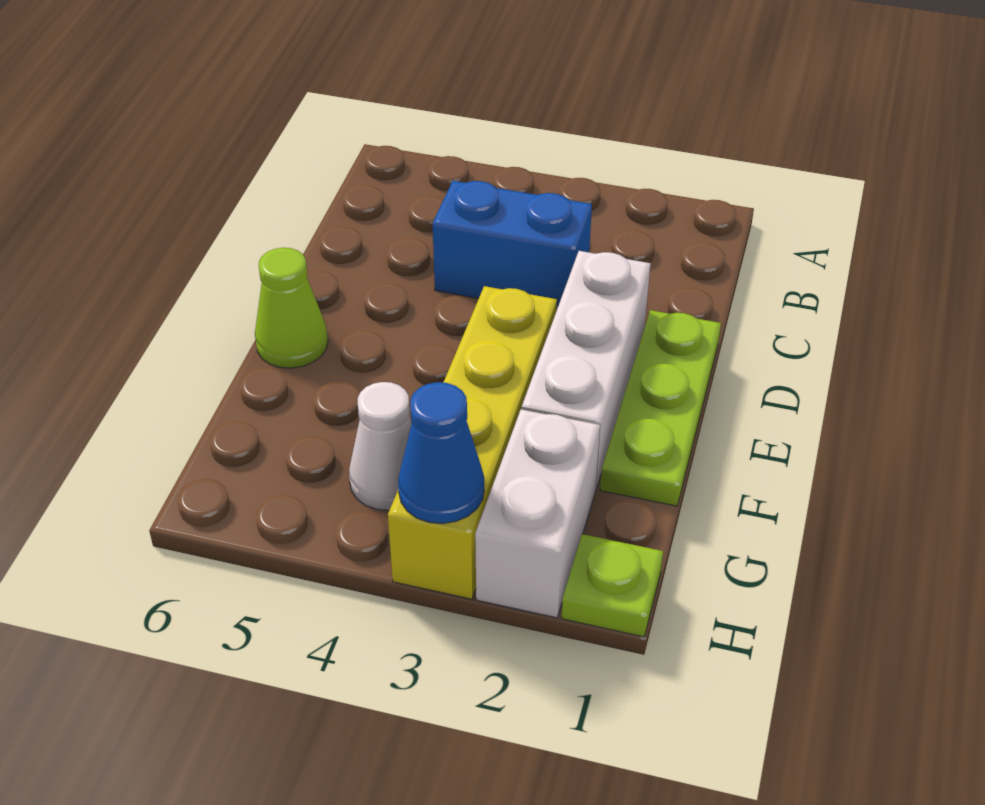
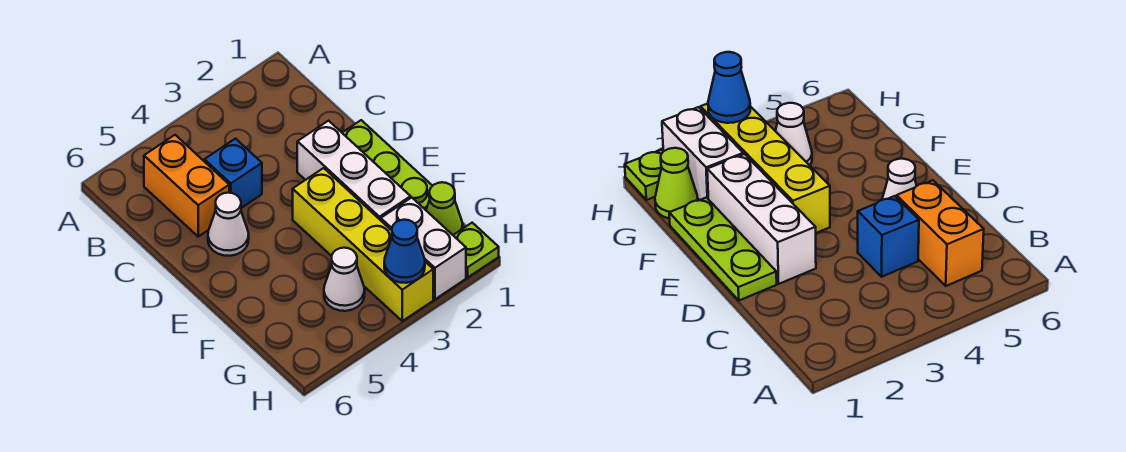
none -> orange 1x2 brick [144,135,229,237]
blue 1x2 brick [433,181,592,308] -> blue 1x1 brick [204,139,262,208]
none -> white 1x1 cone [208,193,249,256]
lime 1x1 cone [255,248,328,368] -> lime 1x1 cone moved to [426,182,463,235]

